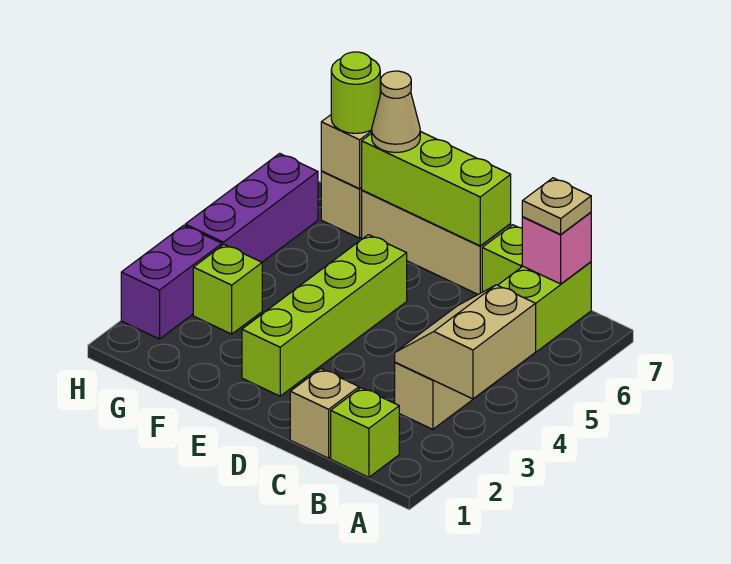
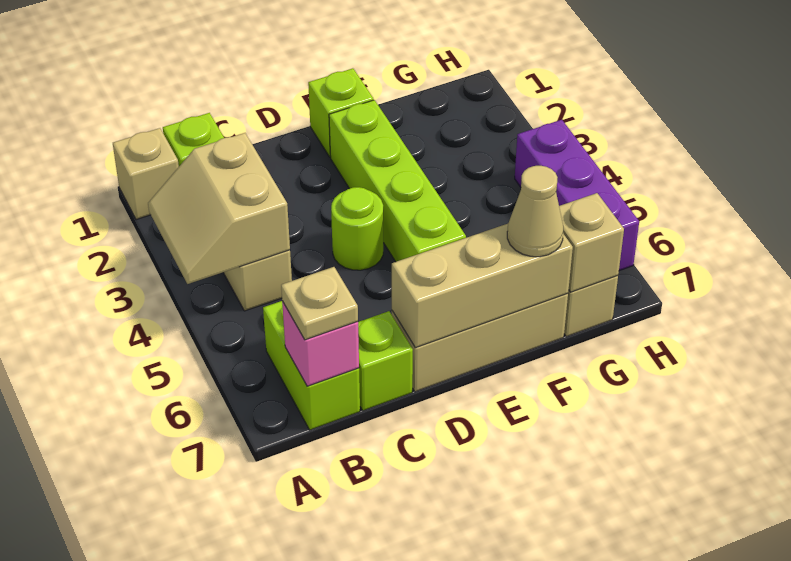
tan 2x2 slope [395,285,536,399] -> tan 2x2 slope turned to [148,133,290,284]
tan 1x1 brick [290,369,359,458] -> tan 1x1 brick moved to [113,128,179,220]
lime 1x3 brick [362,131,511,246] -> tan 1x3 brick [392,224,573,348]
lime 1x1 brick [193,245,262,334] -> lime 1x1 brick moved to [308,68,374,157]
lime 1x1 round brick [331,52,380,133] -> lime 1x1 round brick moved to [331,187,383,270]
purple 1x2 brick [121,225,222,339] -> none

